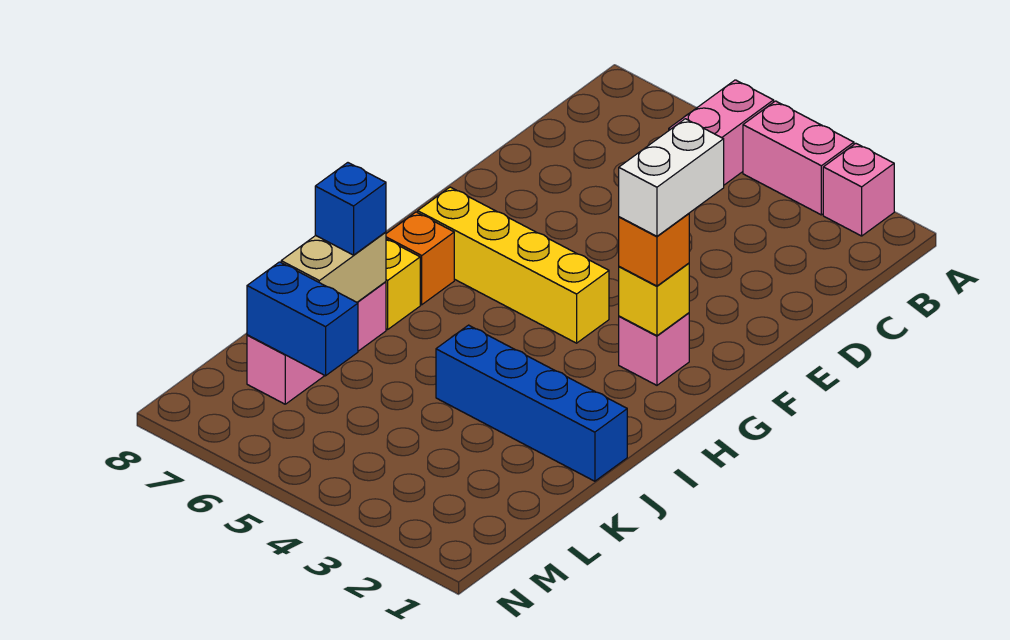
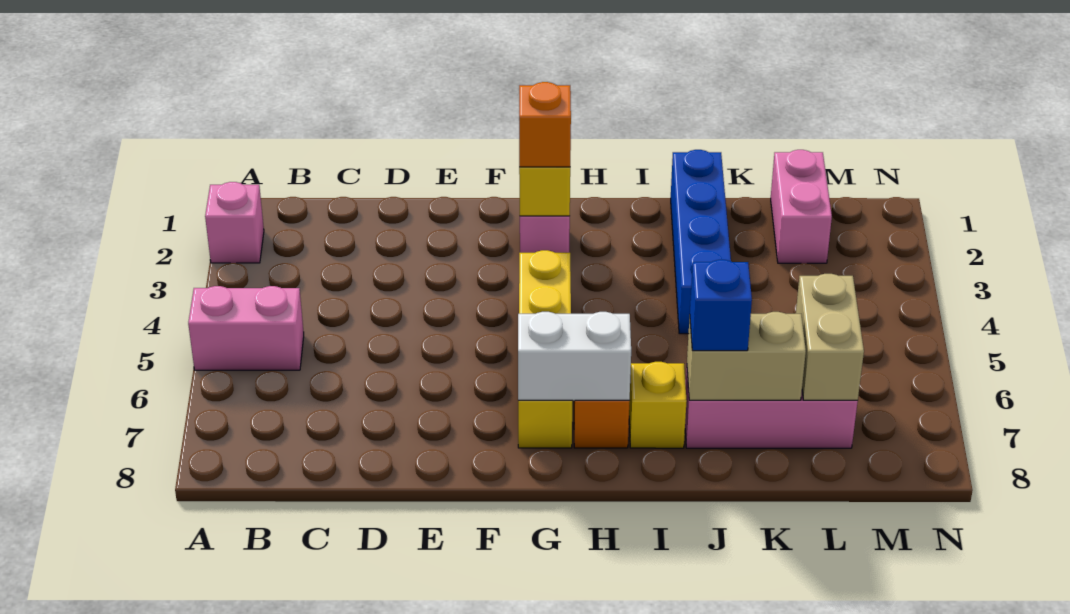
pink 1x2 brick [743,101,854,215] -> pink 1x2 brick moved to [771,150,832,263]
white 1x2 brick [619,119,724,236] -> white 1x2 brick moved to [518,312,631,401]
blue 1x2 brick [247,262,358,376] -> tan 1x2 brick [796,274,864,400]

